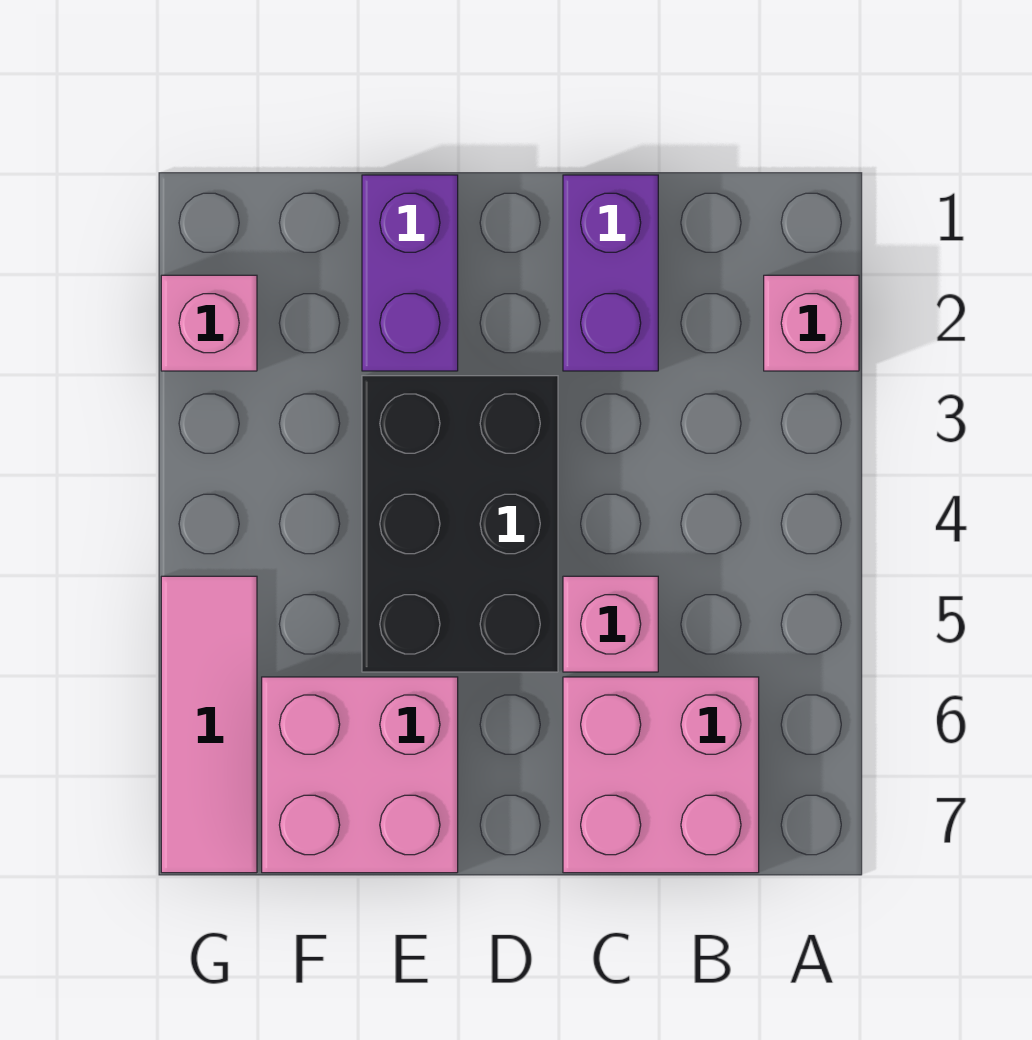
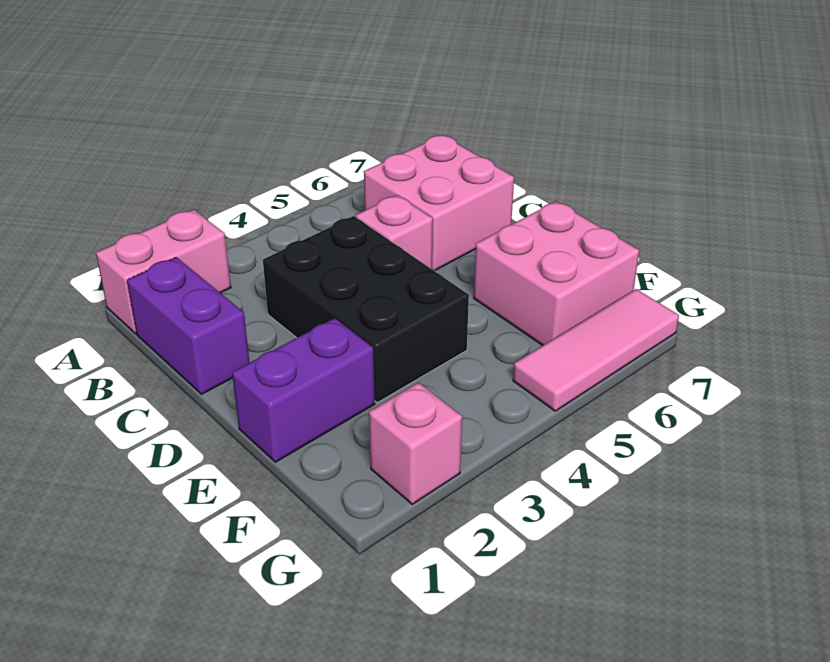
pink 1x1 brick [764,275,859,371] -> pink 1x2 brick [96,210,231,334]
purple 1x2 brick [563,175,658,371] -> purple 1x2 brick turned to [127,257,250,394]
black 2x3 brick [362,376,558,672] -> black 2x3 brick turned to [263,216,469,403]

